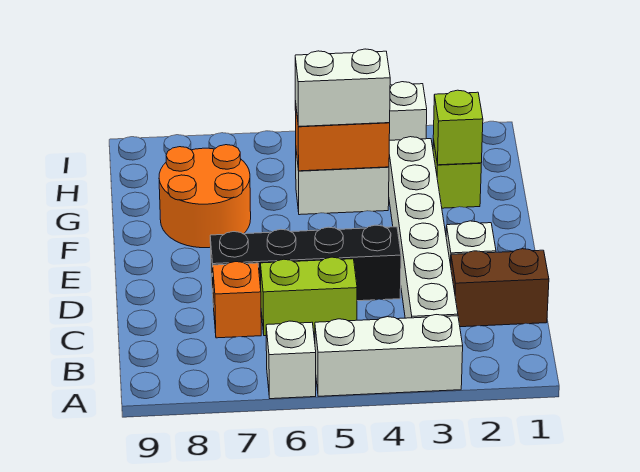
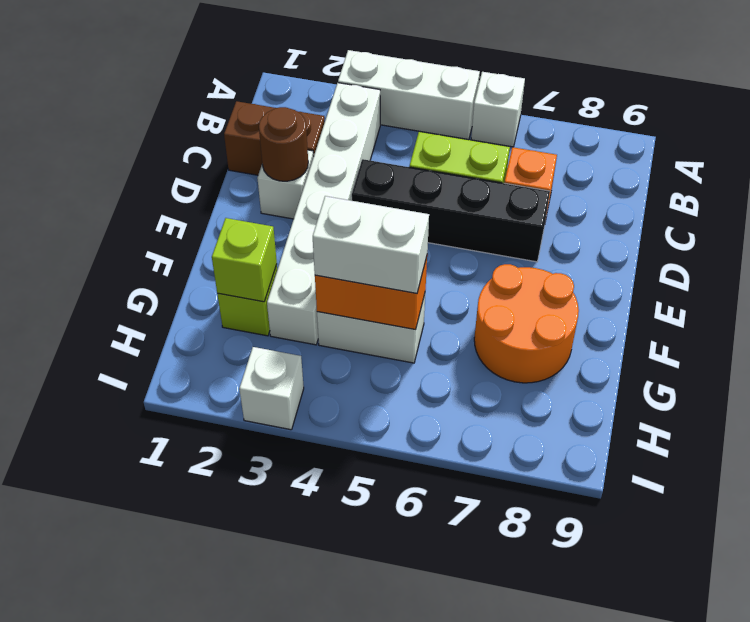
none -> brown 1x1 round brick [259,107,308,181]

